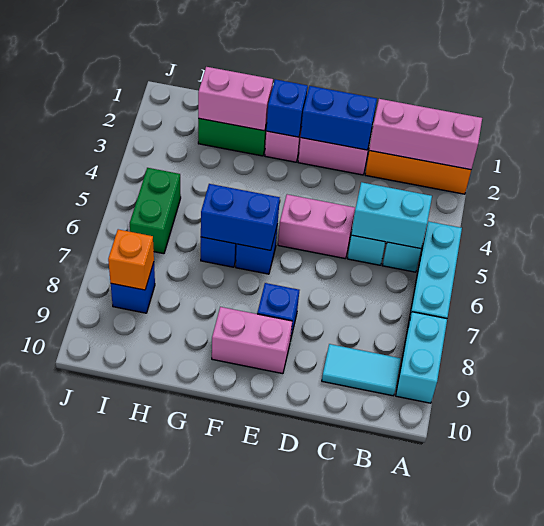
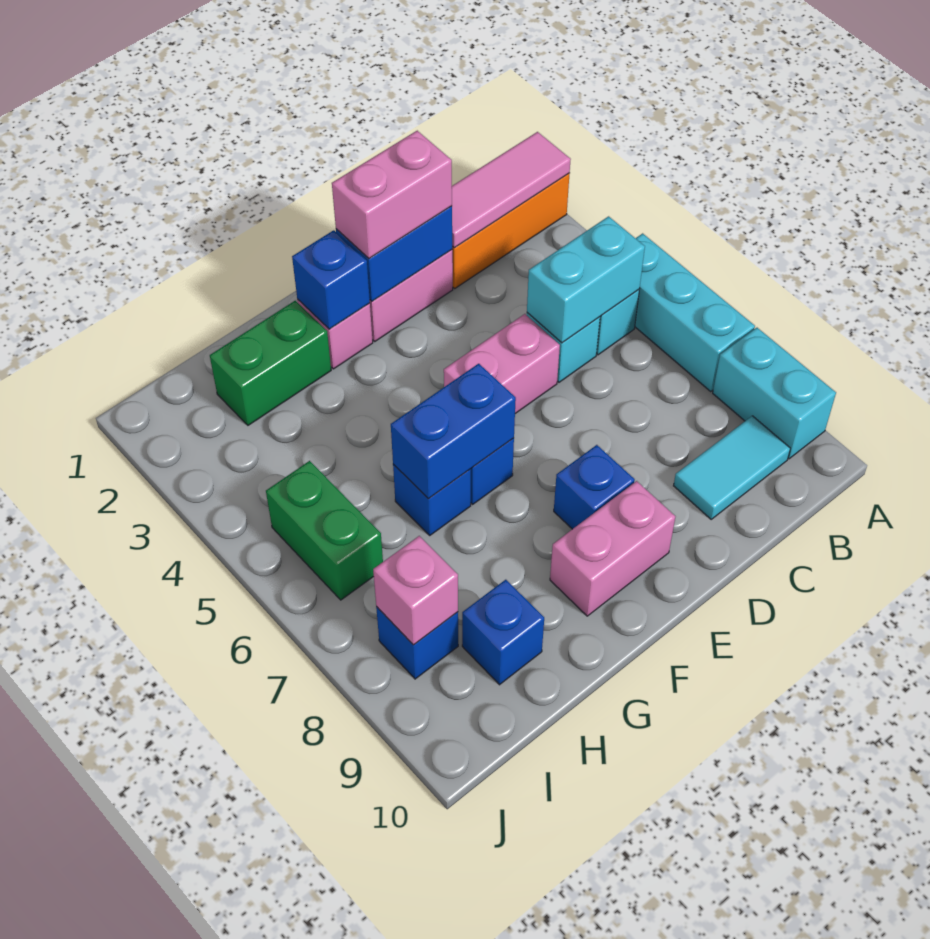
pink 1x3 brick [369,99,482,170] -> pink 1x3 tile [452,132,571,248]
pink 1x2 brick [198,67,273,131] -> pink 1x2 brick moved to [332,131,452,258]
none -> blue 1x1 brick [462,580,544,685]
orange 1x1 brick [108,229,154,290] -> pink 1x1 brick [373,536,458,645]

